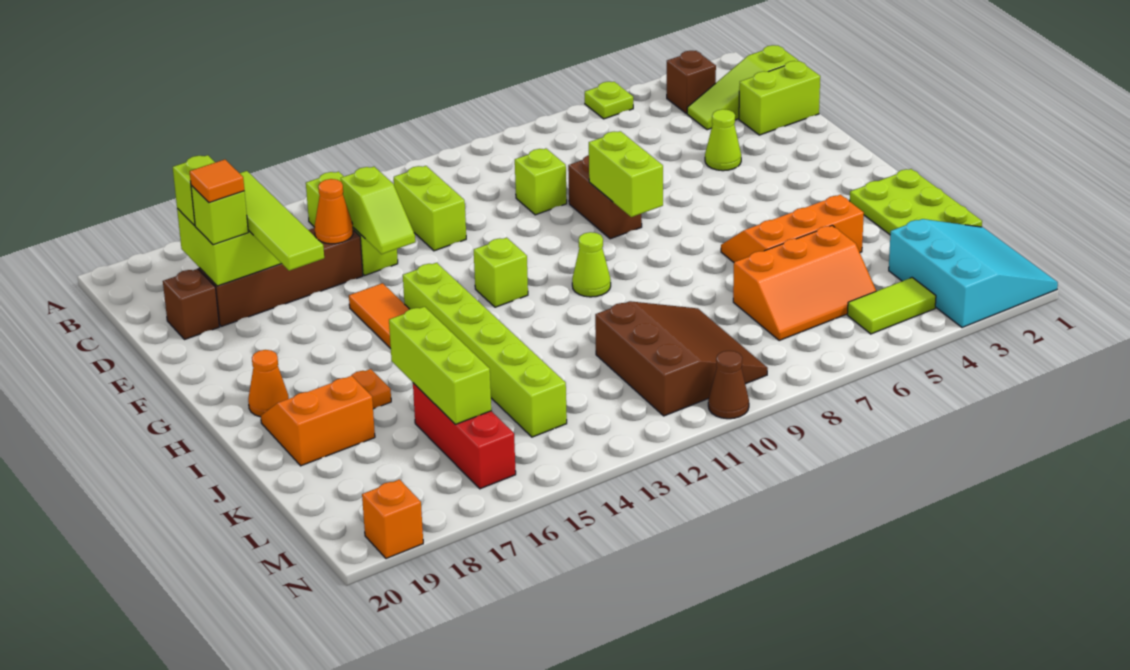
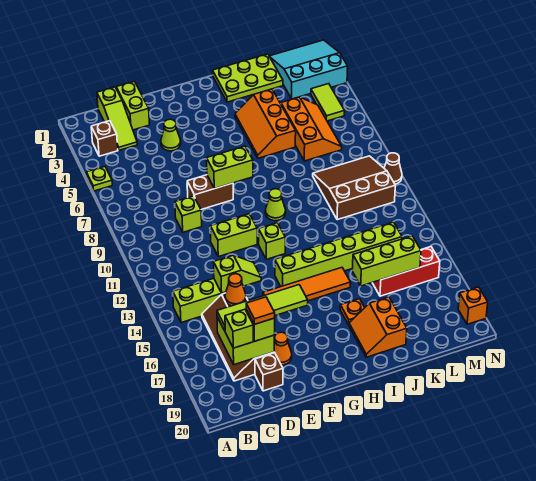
lime 1x2 brick [394,166,466,251] -> lime 1x2 brick moved to [210,214,257,257]
orange 1x1 cone [248,350,289,417] -> orange 1x1 cone moved to [274,332,292,365]

